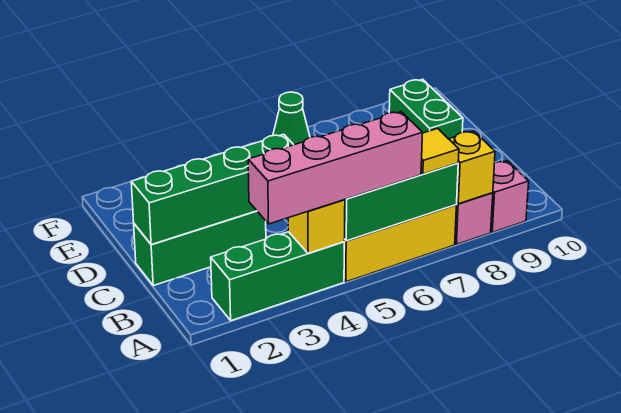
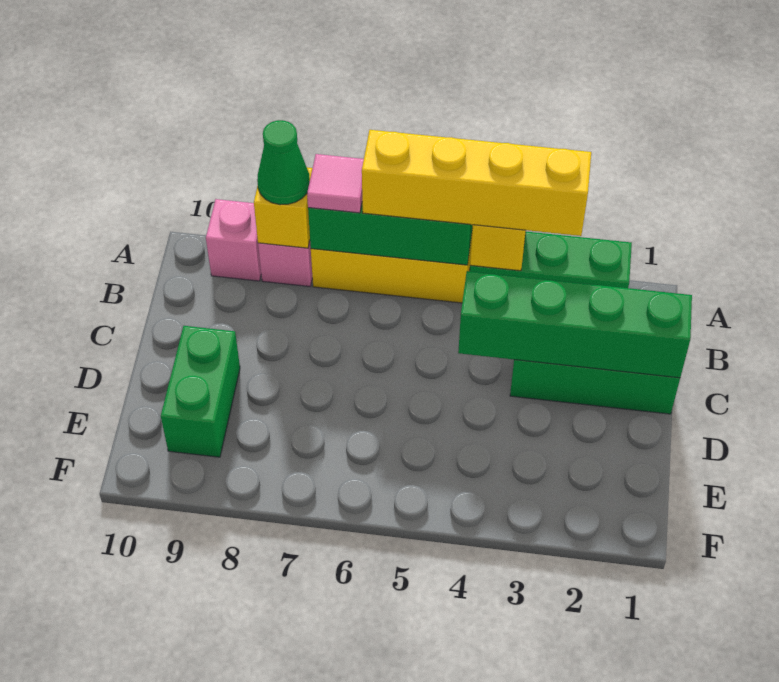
pink 1x4 brick [248,112,422,224] -> yellow 1x4 brick [362,130,591,236]
yellow 1x1 tile [421,128,459,174] -> pink 1x1 tile [307,154,364,213]
green 1x1 cone [273,92,310,145] -> green 1x1 cone moved to [257,120,310,205]

